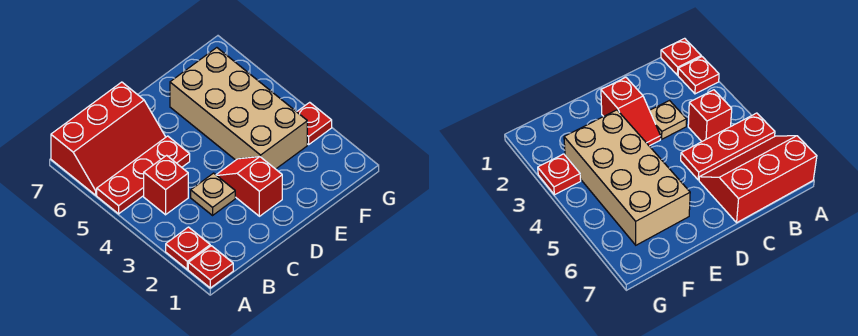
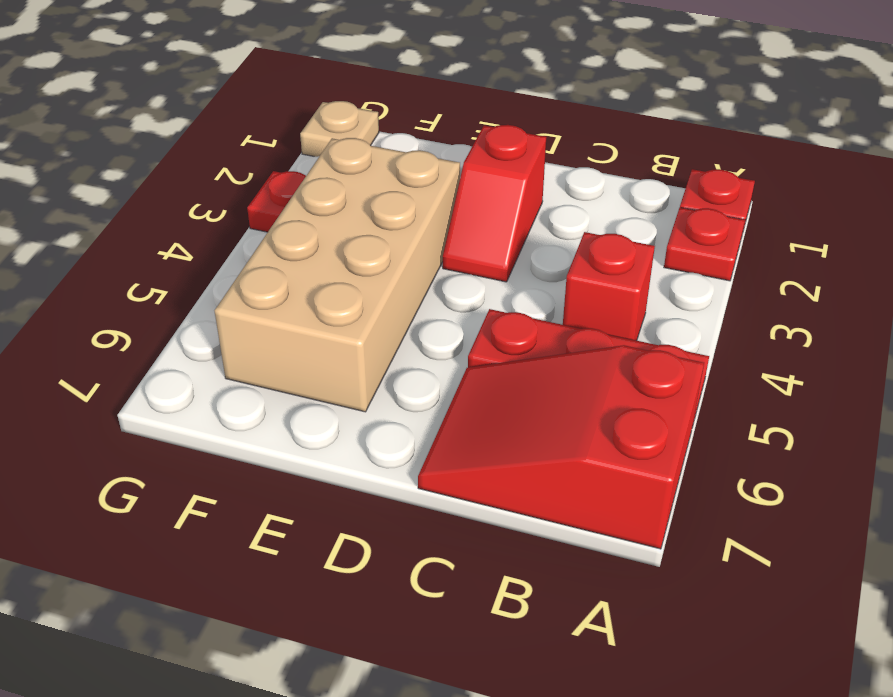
red 2x3 slope [51,82,166,195] -> red 2x3 slope turned to [418,345,704,549]
tan 1x1 plate [191,173,235,215] -> tan 1x1 plate moved to [300,101,379,157]

